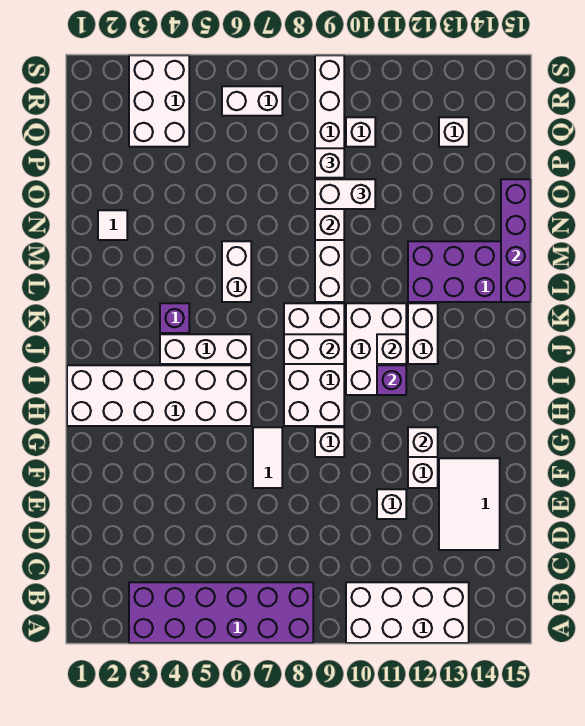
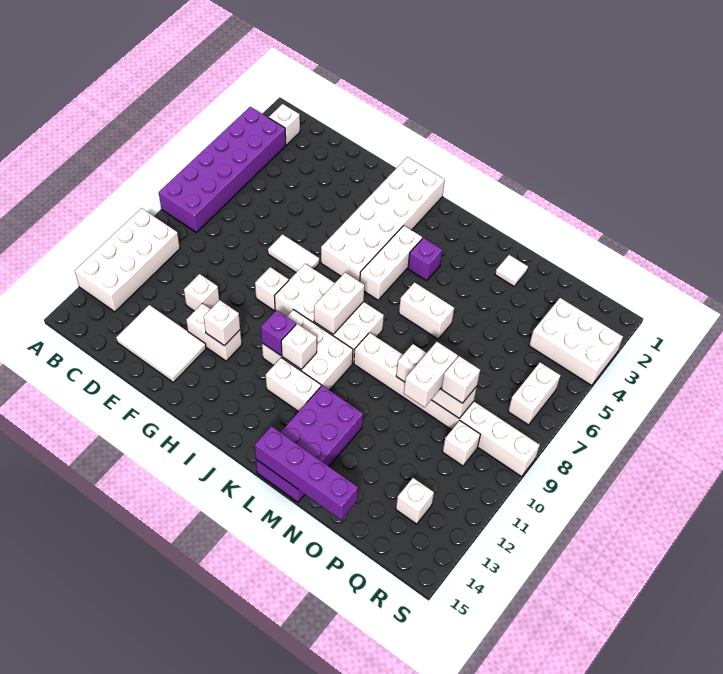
none -> white 1x1 brick [269,104,300,145]

